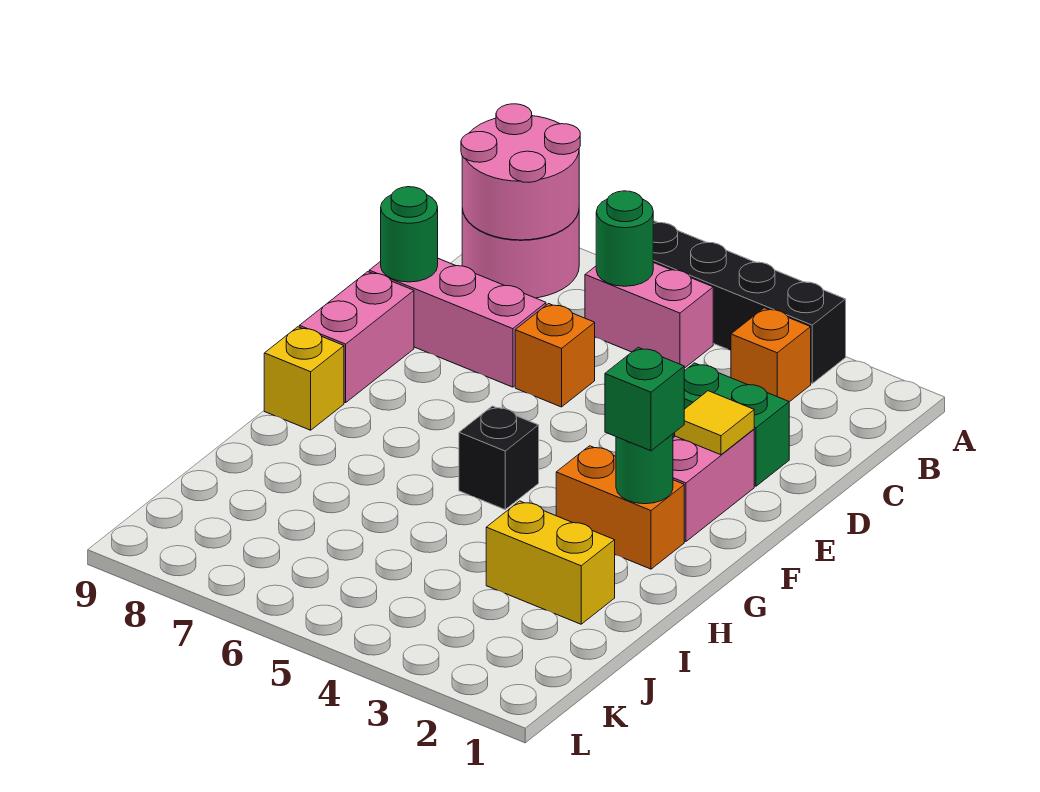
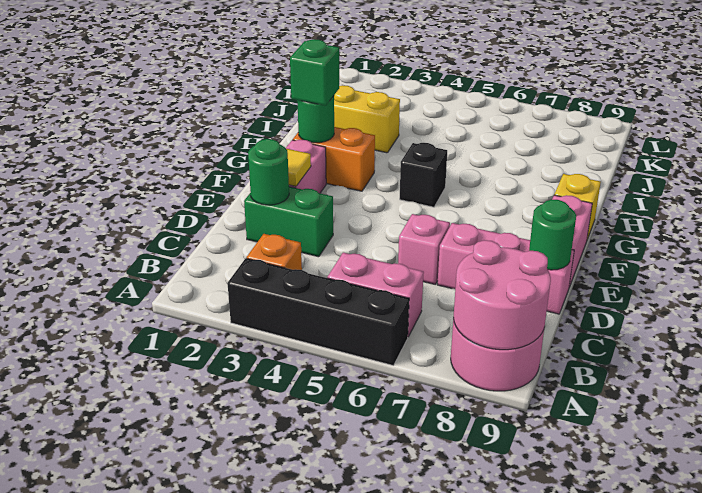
green 1x1 round brick [596,191,653,286] -> green 1x1 round brick moved to [248,139,289,205]
orange 1x1 brick [515,304,595,407] -> pink 1x1 brick [398,214,450,284]

